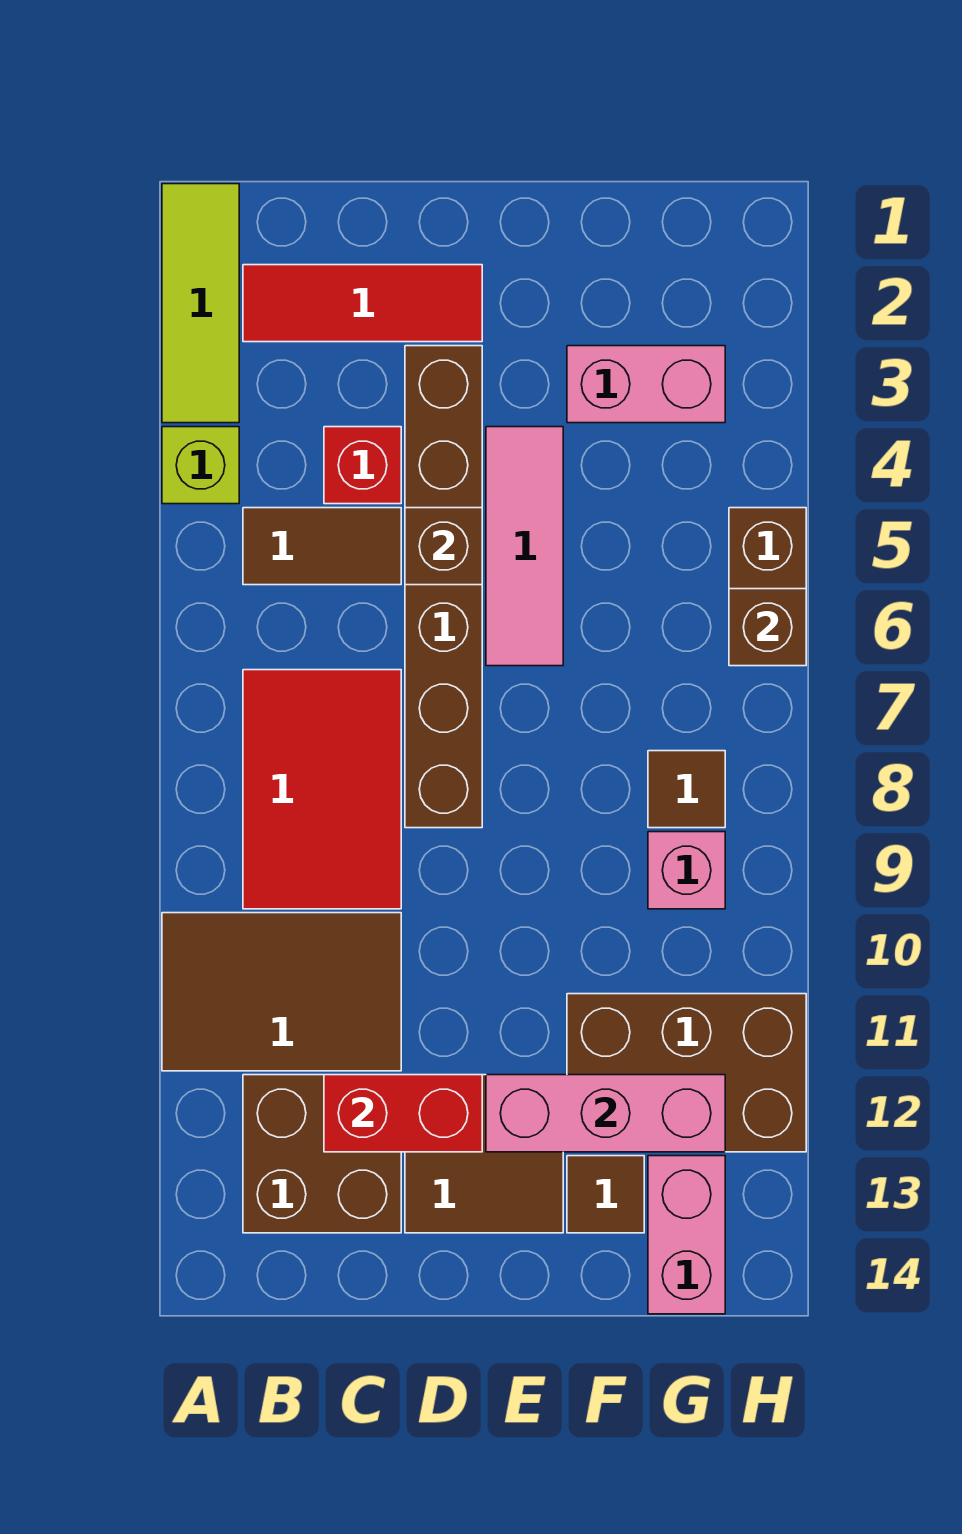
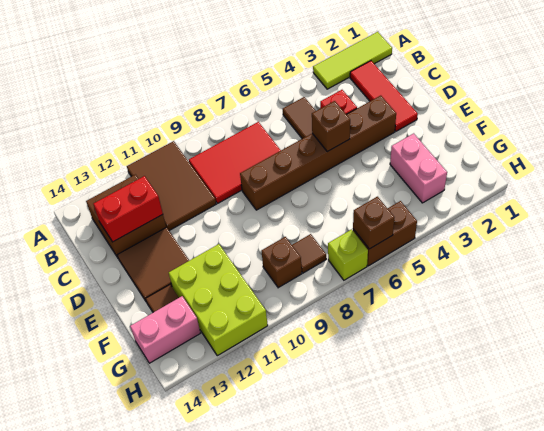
lime 1x1 brick [162,427,239,504] -> lime 1x1 brick moved to [328,229,368,280]
red 1x2 brick [324,1075,482,1152] -> red 1x2 brick turned to [94,176,163,242]
pink 1x3 tile [486,427,563,666] -> none
pink 1x3 brick [486,1075,725,1152] -> none
brown 2x3 brick [567,994,806,1152] -> lime 2x3 brick [169,244,268,356]
pink 1x1 brick [648,832,725,909] -> brown 1x1 brick [261,237,302,288]

